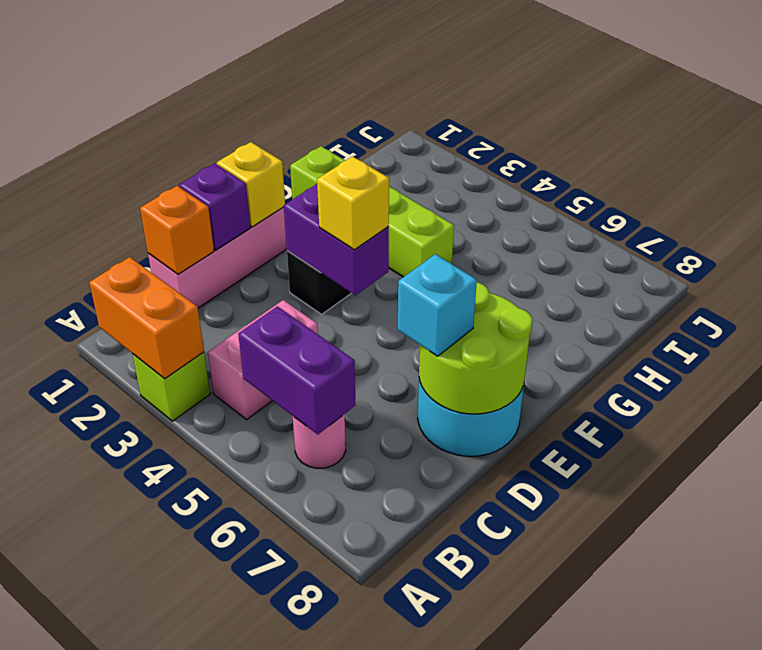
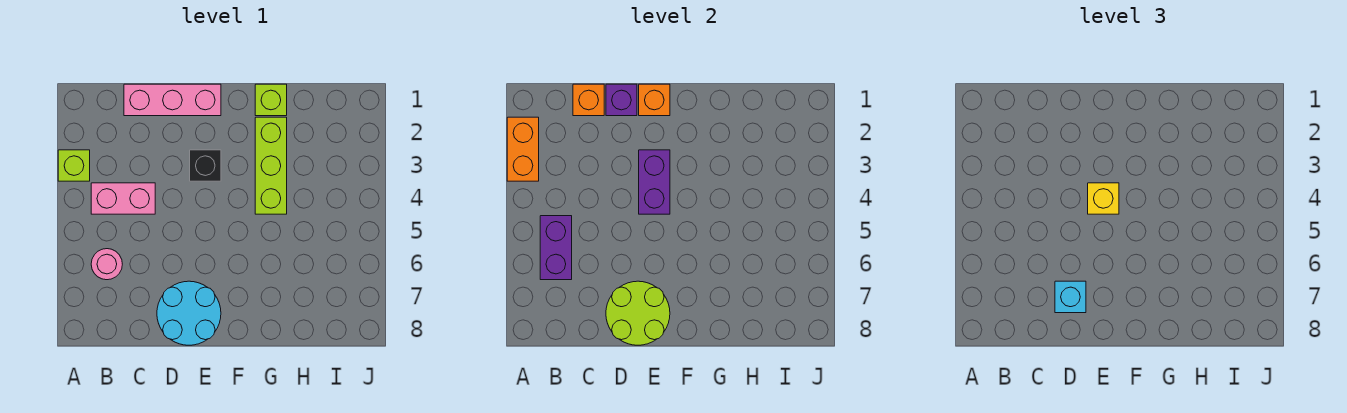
yellow 1x1 brick [217,142,285,227] -> orange 1x1 brick [639,84,670,116]

